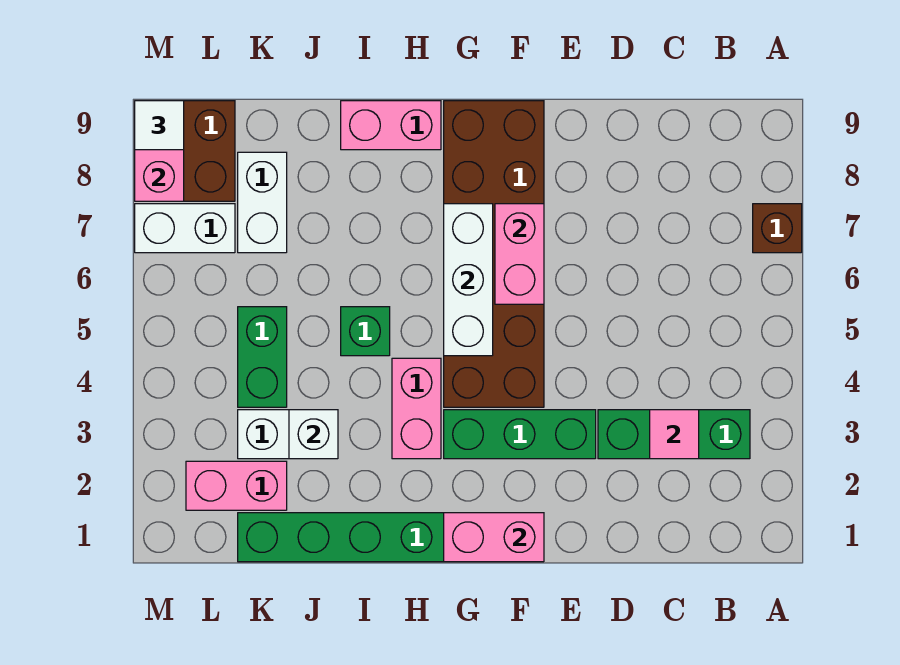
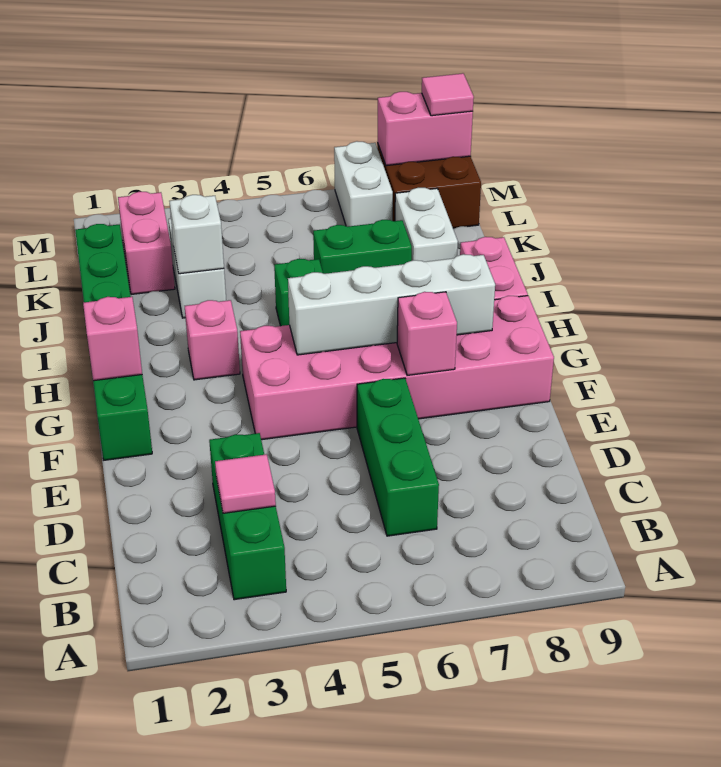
brown 1x1 brick [753,204,802,253] -> none
green 1x3 brick [444,410,596,459] -> green 1x3 brick moved to [357,378,439,536]
pink 1x2 brick [444,513,544,562] -> pink 1x1 brick [83,297,142,381]
brown 2x6 brick [444,101,544,407] -> pink 2x6 brick [240,296,554,440]
pink 1x2 brick [495,204,544,304] -> pink 1x1 brick [397,292,457,375]
white 1x3 brick [444,204,493,356] -> white 1x4 brick [288,254,495,355]
pink 1x2 brick [392,358,441,459] -> pink 1x1 brick [185,300,240,380]
green 1x2 brick [238,307,287,407] -> green 1x2 brick moved to [313,220,412,274]
white 1x2 brick [238,152,287,253] -> white 1x2 brick turned to [395,188,458,262]
white 1x1 tile [135,101,184,150] -> pink 1x1 tile [422,73,474,116]

